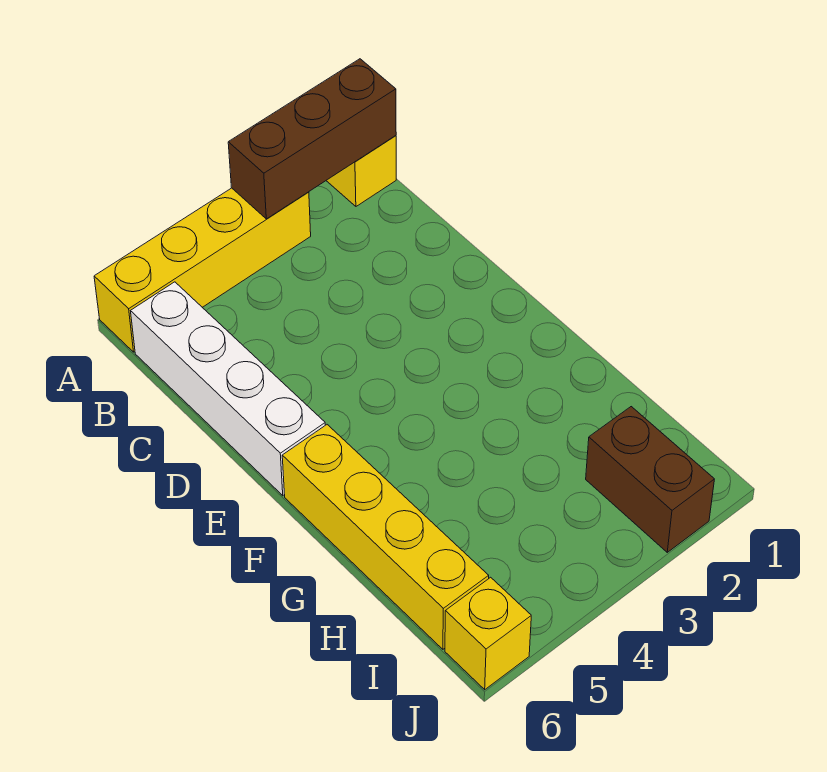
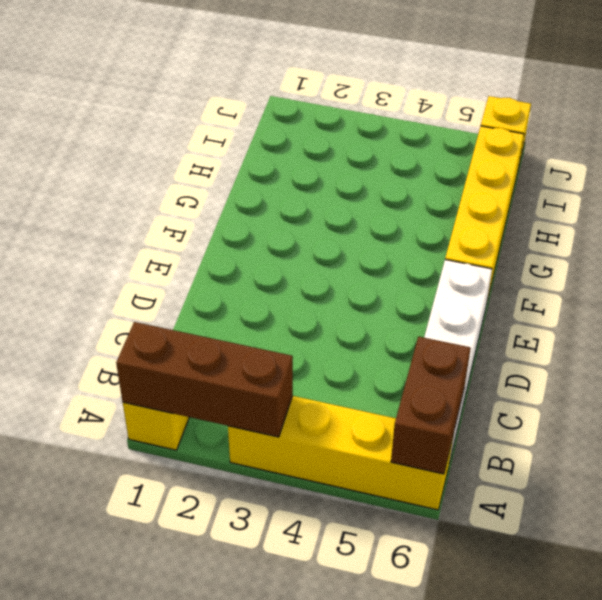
brown 1x2 brick [586,407,714,552] -> brown 1x2 brick moved to [391,337,471,474]

